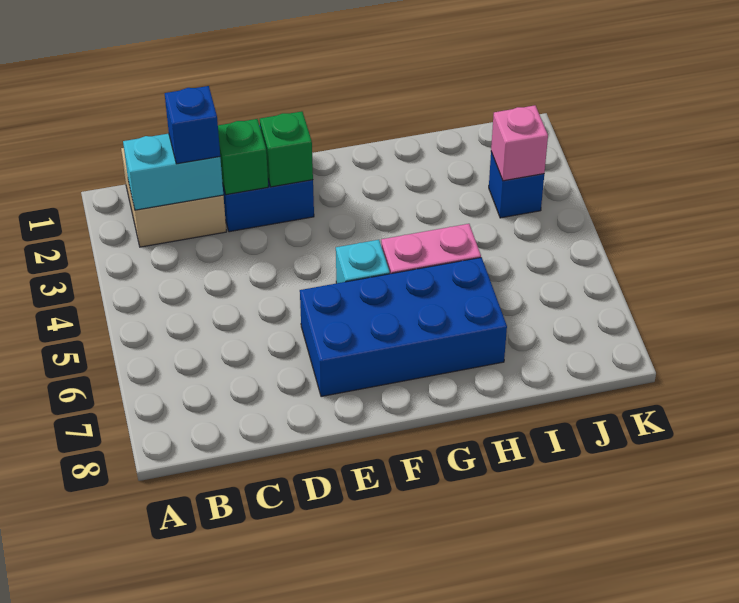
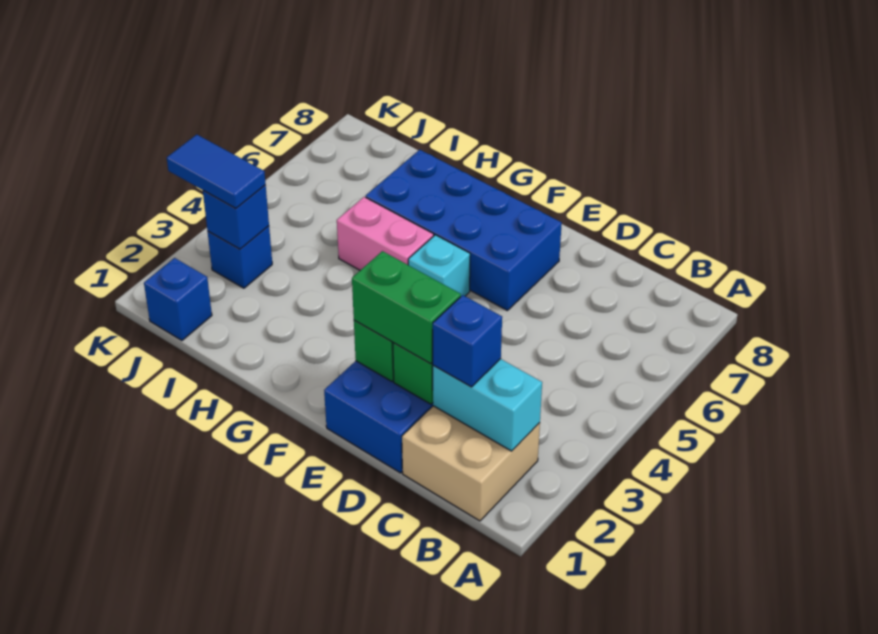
none -> green 1x2 brick [352,251,461,363]
none -> blue 1x1 brick [144,258,212,340]
pink 1x1 brick [491,105,548,181] -> blue 1x1 brick [203,185,269,249]
none -> blue 1x2 tile [167,135,266,209]

